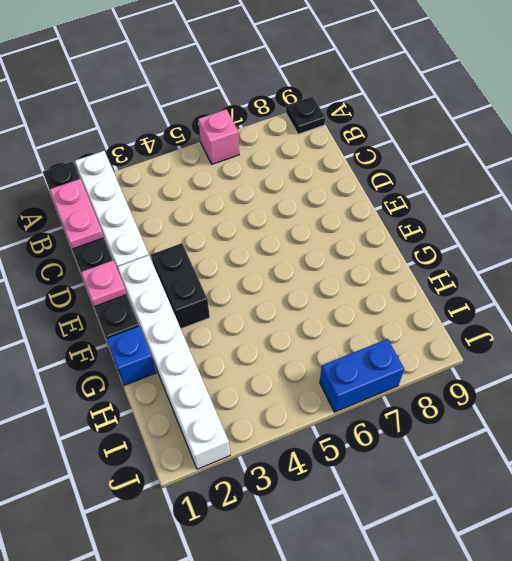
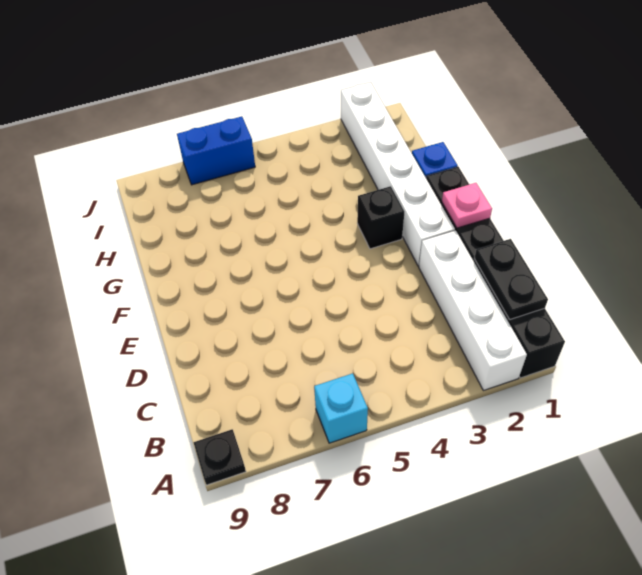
pink 1x1 brick [198,109,239,164] -> cyan 1x1 brick [314,373,368,443]
pink 1x2 plate [49,179,104,249] -> black 1x2 plate [474,239,548,319]
black 1x2 brick [151,243,210,329] -> black 1x1 brick [357,186,404,249]

